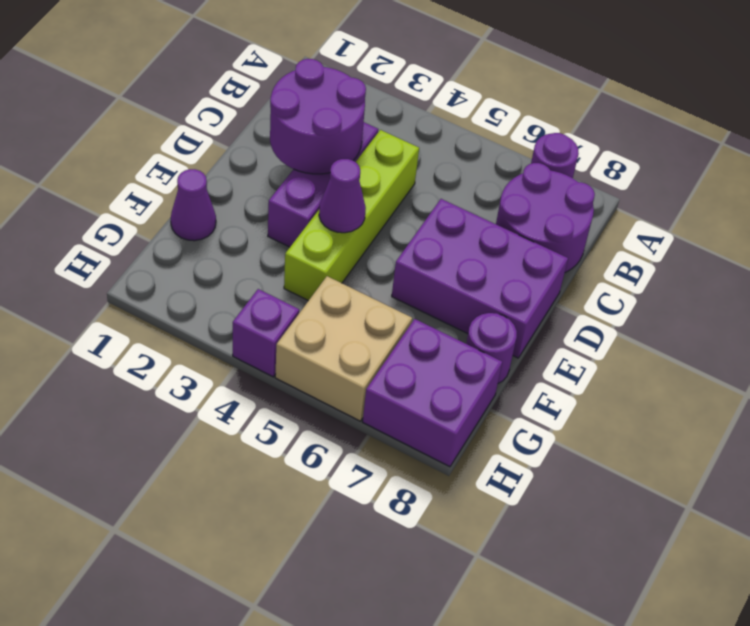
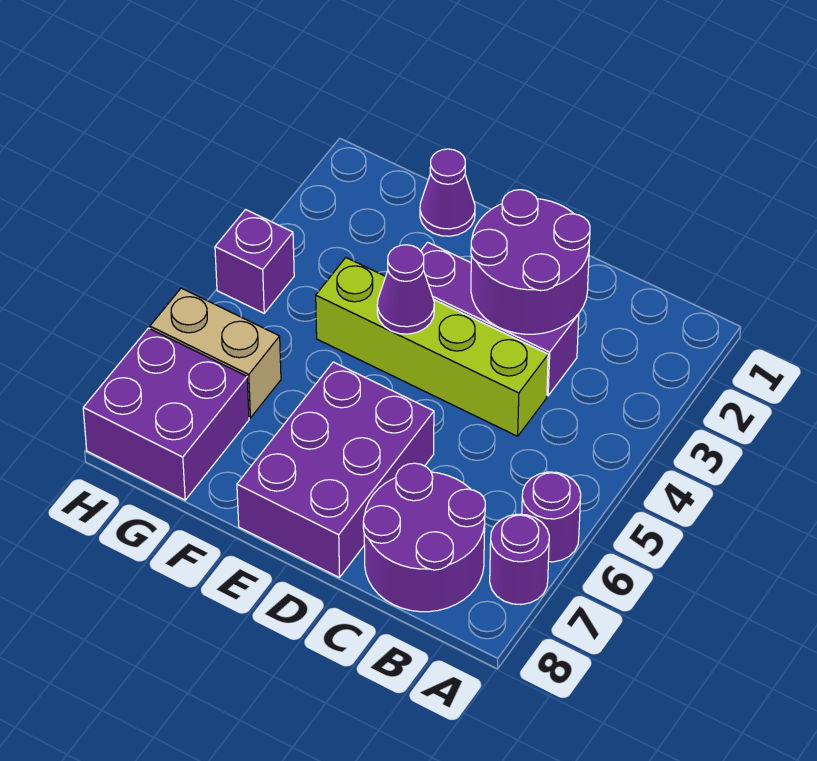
purple 1x1 round brick [466,313,517,383] -> purple 1x1 round brick moved to [522,472,581,562]
tan 2x2 brick [275,276,412,421] -> tan 1x2 brick [150,288,281,418]

